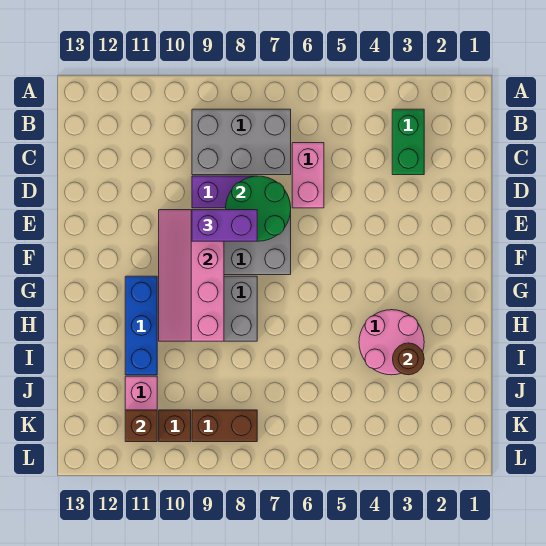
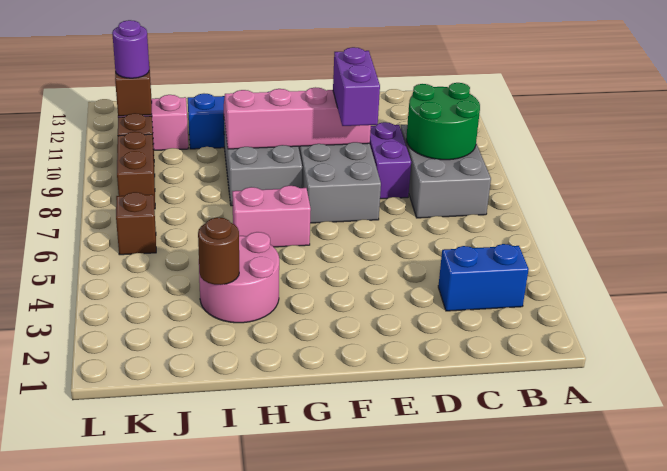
green 1x2 brick [392,109,424,175] -> blue 1x2 brick [438,244,529,311]
pink 1x2 brick [292,143,324,208] -> pink 1x2 brick moved to [232,186,311,247]
green 2x2 round brick [226,176,291,241] -> green 2x2 round brick moved to [406,83,480,160]
none -> brown 1x1 brick [116,192,156,255]
none -> purple 1x1 round brick [112,20,149,78]

